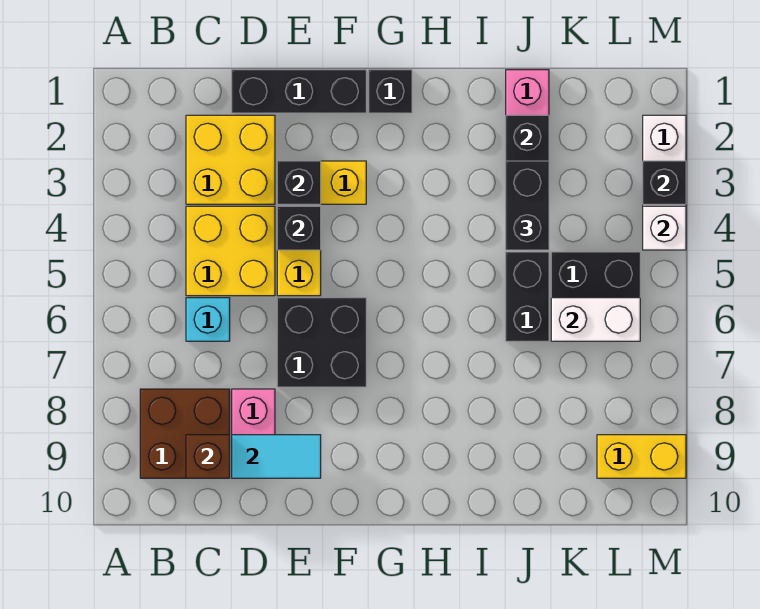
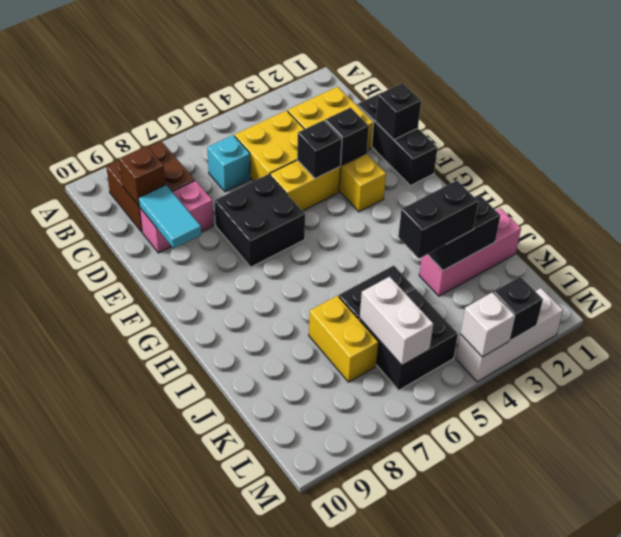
black 1x1 brick [369,70,412,113] -> black 1x1 brick moved to [376,83,421,140]
yellow 1x2 brick [597,435,686,478] -> yellow 1x2 brick moved to [309,296,378,382]

